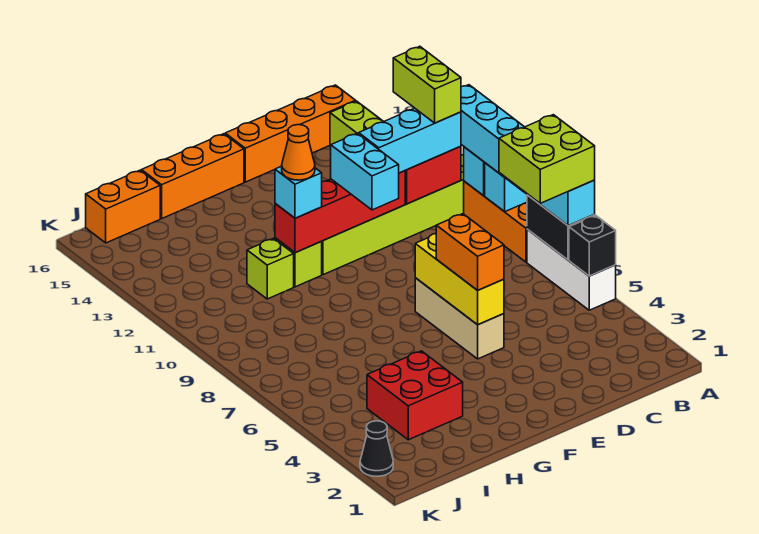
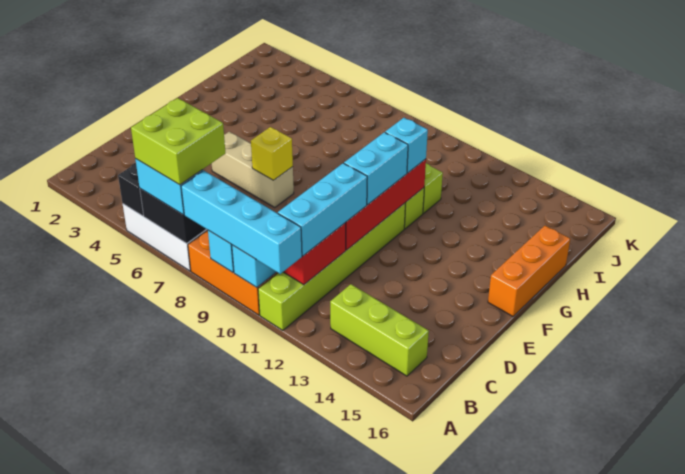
lime 1x2 brick [393,46,461,123] -> none
orange 1x4 brick [225,85,356,182] -> none
yellow 1x3 brick [415,234,504,325] -> yellow 1x1 brick [251,127,293,180]
orange 1x2 brick [436,214,504,290] -> none
cyan 1x2 brick [331,133,399,210] -> cyan 1x2 brick turned to [344,132,408,205]
orange 1x1 cone [282,125,315,180] -> none
red 2x2 brick [367,351,463,440] -> none
orange 1x2 brick [86,170,160,243] -> none
black 1x1 cone [360,421,393,476] -> none

